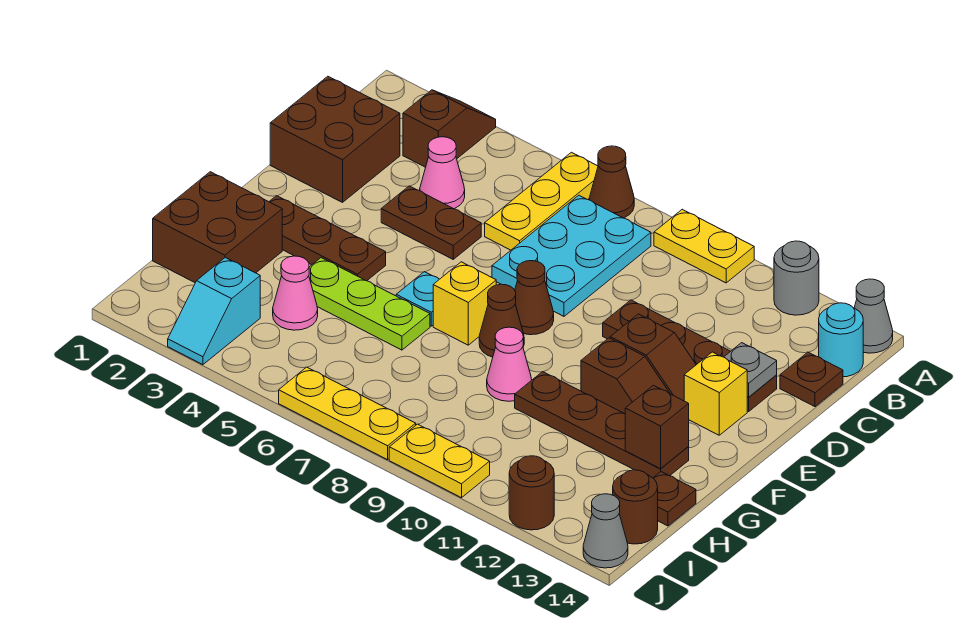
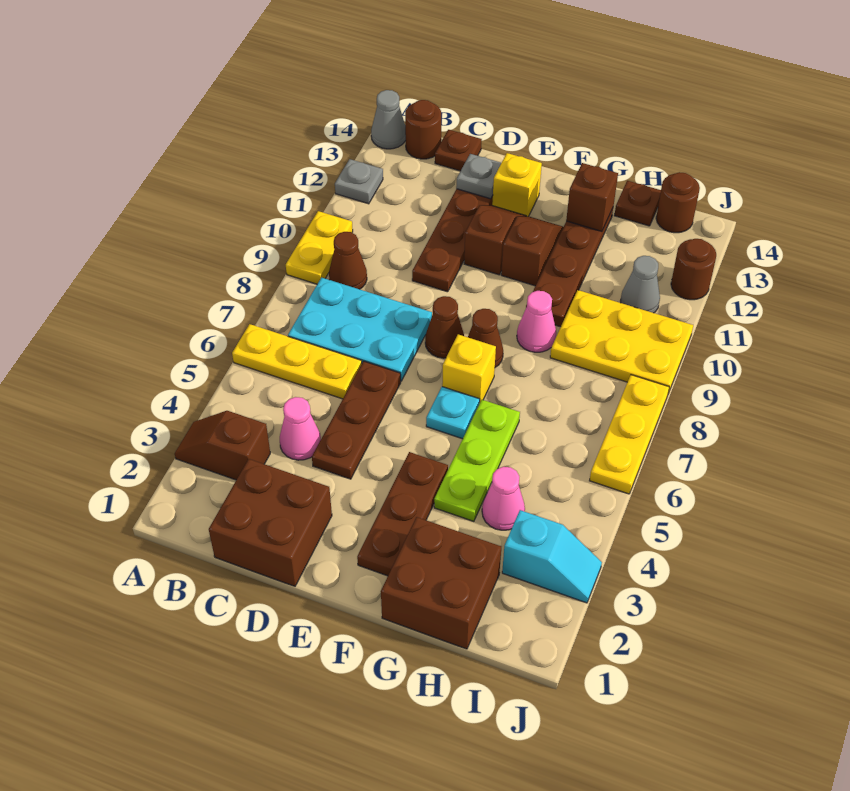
brown 1x1 cone [589,146,634,218] -> brown 1x1 cone moved to [329,232,367,289]
grey 1x1 round brick [774,241,819,315] -> grey 1x1 plate [335,159,383,204]
cyan 1x1 round brick [819,303,863,377] -> brown 1x1 round brick [405,100,441,159]
brown 1x2 plate [381,186,481,259] -> brown 1x3 plate [312,361,401,479]
yellow 1x2 plate [389,424,490,498] -> yellow 2x3 plate [550,290,693,393]
grey 1x1 cone [583,494,628,568] -> grey 1x1 cone moved to [621,256,660,313]

